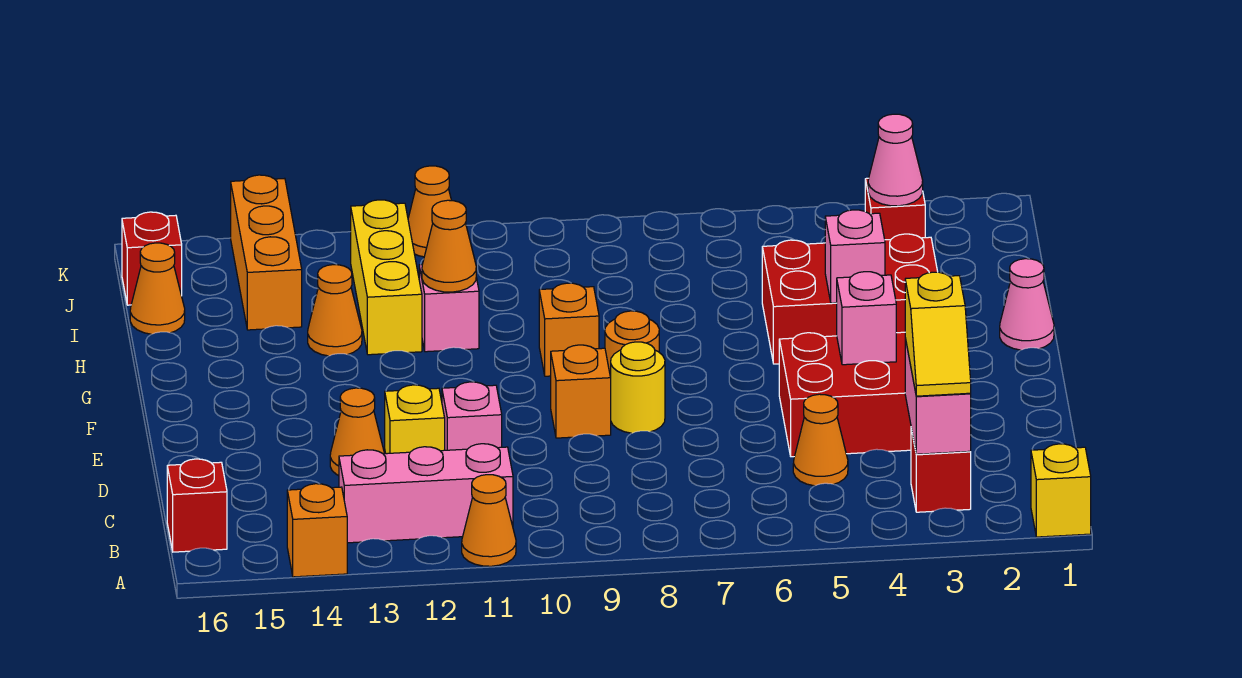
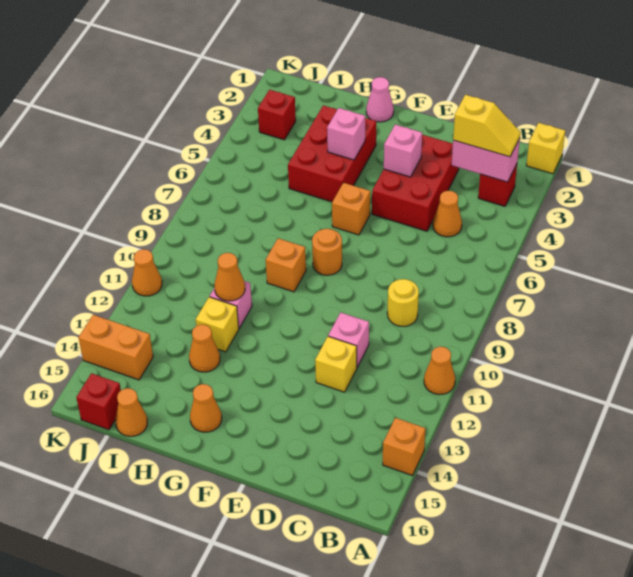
pink 1x3 brick [339,444,513,543] -> none
red 1x1 brick [167,459,227,552] -> none
orange 1x1 cone [330,388,385,476] -> orange 1x1 cone moved to [190,384,222,432]
yellow 1x1 round brick [610,342,665,433] -> yellow 1x1 round brick moved to [387,279,419,326]
orange 1x1 brick [551,345,611,438] -> orange 1x1 brick moved to [332,183,370,235]
yellow 1x3 brick [351,200,422,355] -> yellow 1x1 brick [196,297,239,352]
orange 1x3 brick [231,175,302,330] -> orange 1x2 brick [79,315,153,380]
pink 1x1 cone [868,114,923,206] -> none

